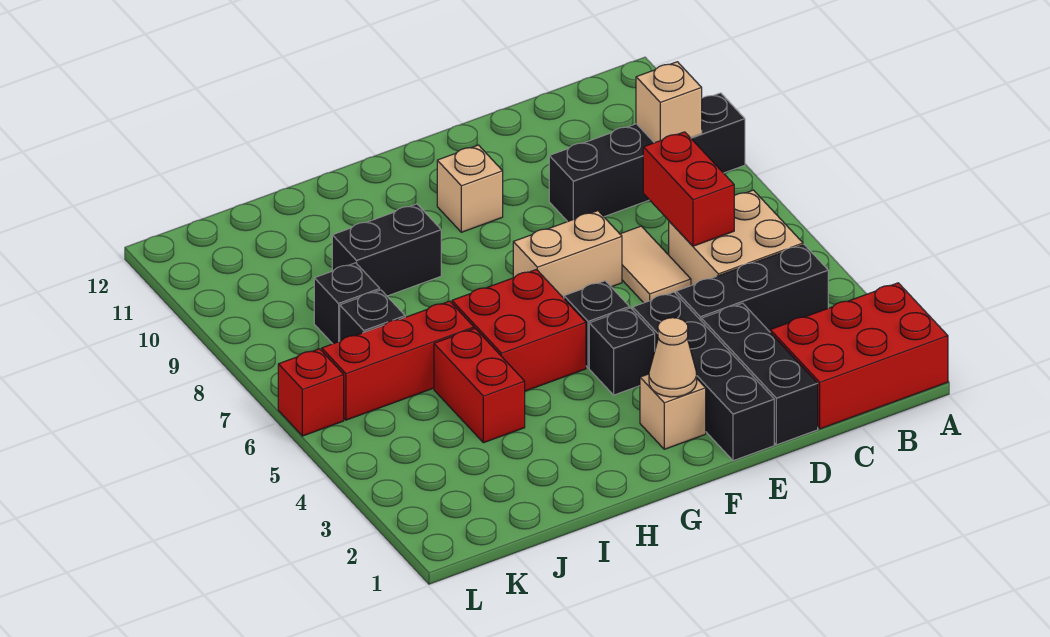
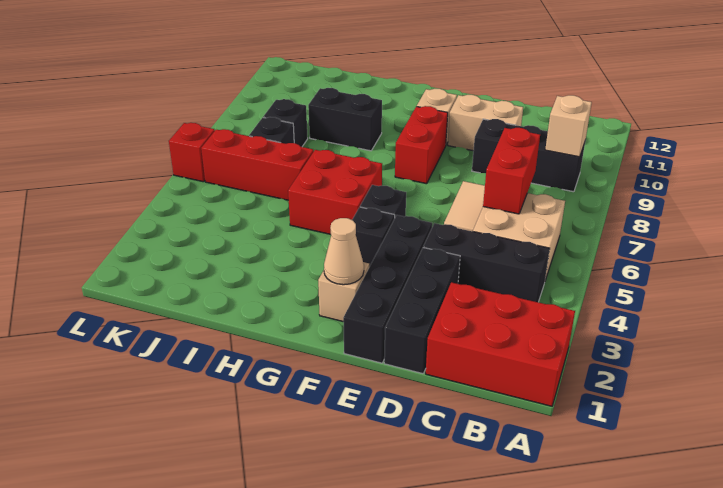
black 1x4 brick [549,93,745,222] -> black 1x3 brick [472,119,585,192]
tan 1x2 brick [513,211,622,298] -> tan 1x2 brick moved to [448,95,523,151]
red 1x2 brick [434,328,525,443] -> red 1x2 brick moved to [395,106,448,184]

